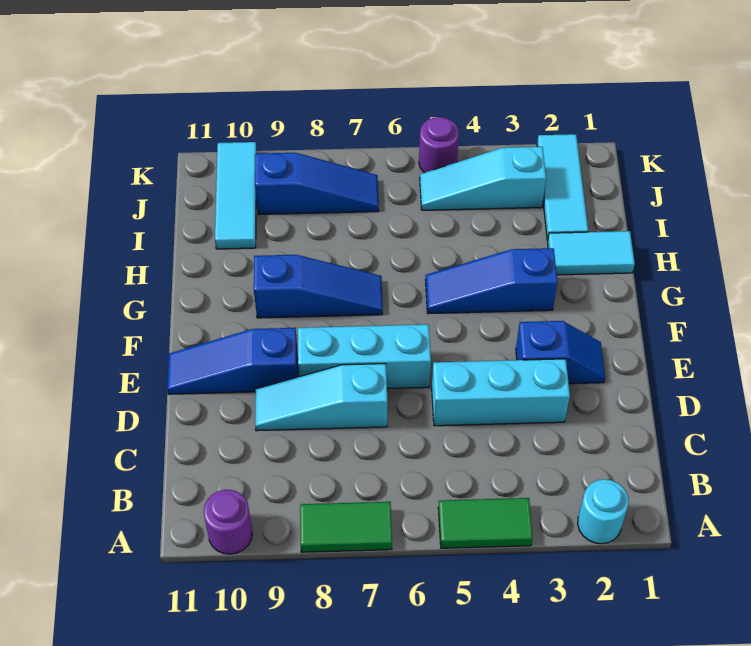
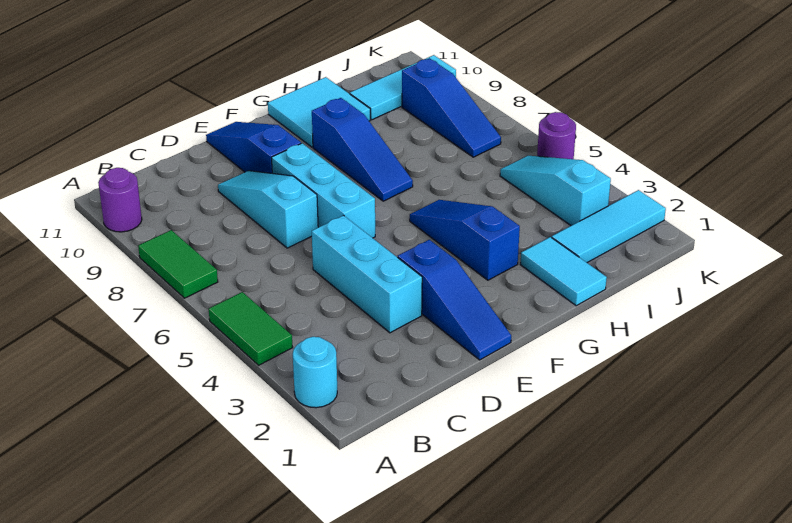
blue 1x2 slope [516,321,605,384] -> blue 1x3 slope [398,240,511,360]
none -> cyan 2x2 tile [268,77,370,147]

